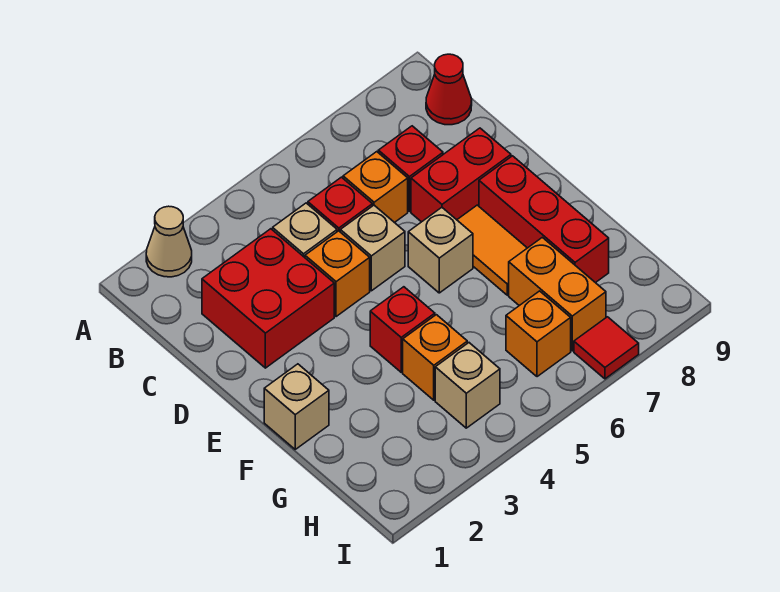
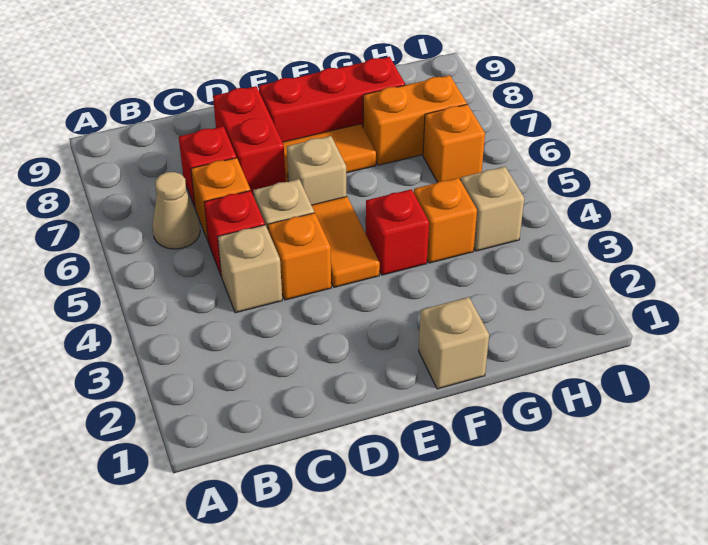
tan 1x1 cone [146,206,192,277] -> tan 1x1 cone moved to [152,172,200,249]
red 1x1 cone [426,54,472,125] -> none
red 2x2 brick [202,229,334,368] -> none
none -> orange 1x2 tile [312,196,380,287]
red 1x1 tile [574,317,639,379] -> none

